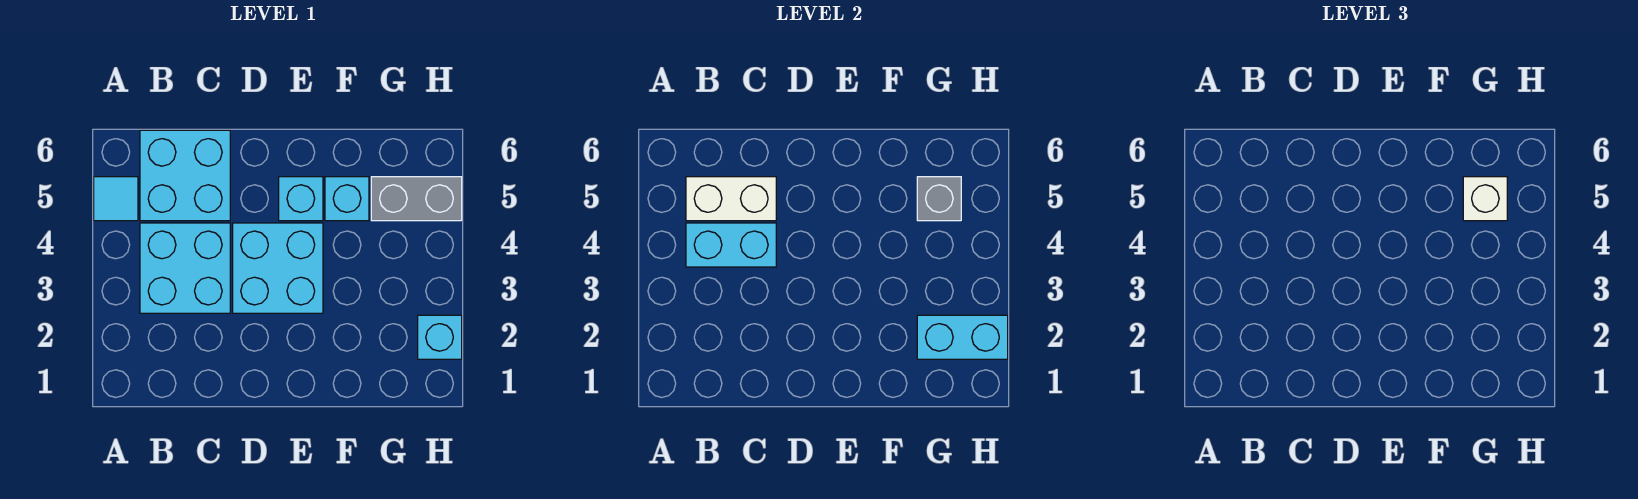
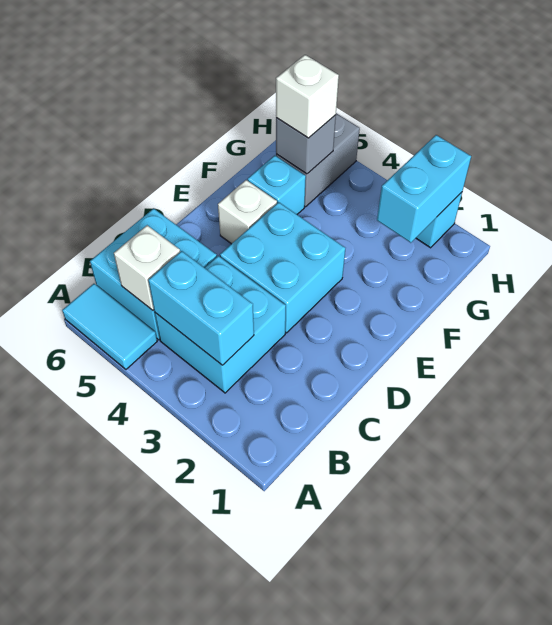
cyan 1x1 tile [94,177,138,221] -> cyan 1x2 tile [62,284,157,369]
cyan 1x2 brick [686,223,776,267] -> cyan 1x2 brick turned to [148,251,254,365]
white 1x2 brick [686,177,776,221] -> white 1x1 brick [114,225,180,310]
cyan 1x1 brick [279,177,323,221] -> white 1x1 brick [218,180,277,244]

